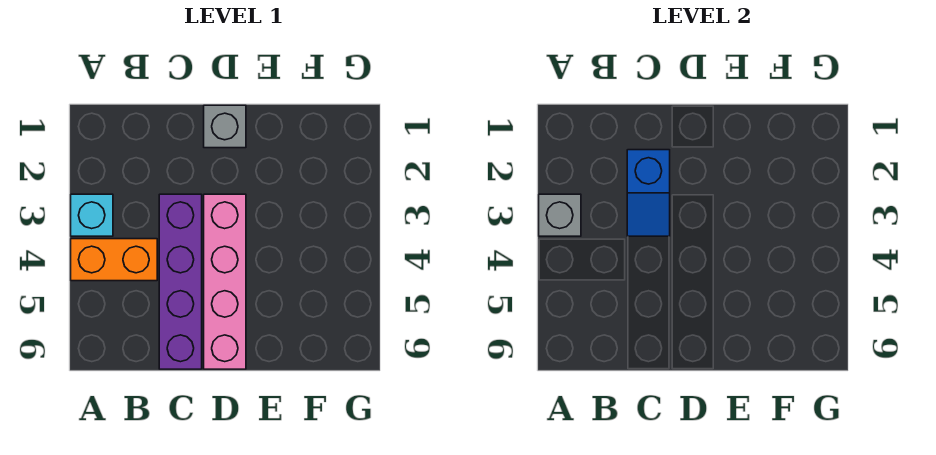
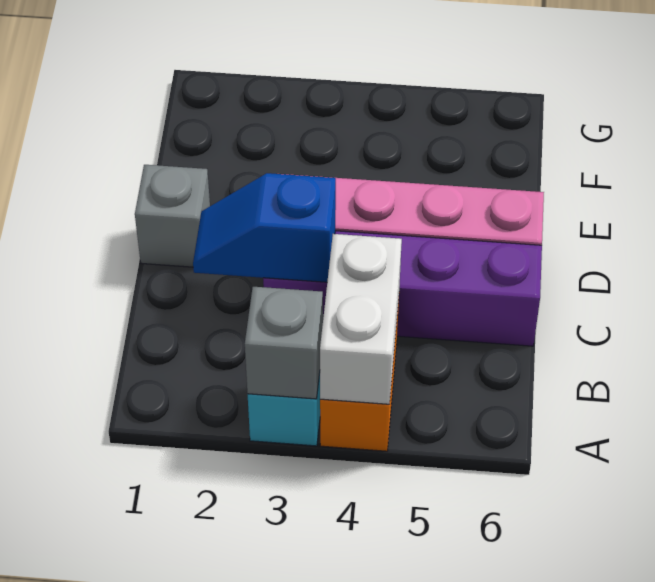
none -> white 1x2 brick [320,234,402,404]
blue 1x2 slope [627,150,670,236] -> blue 1x2 slope turned to [193,173,336,282]

